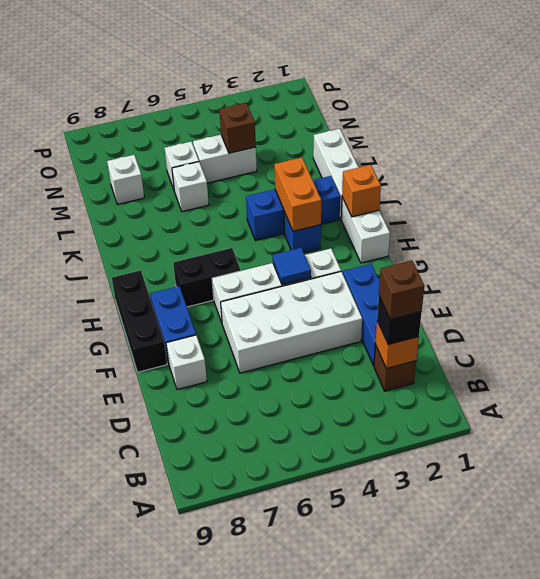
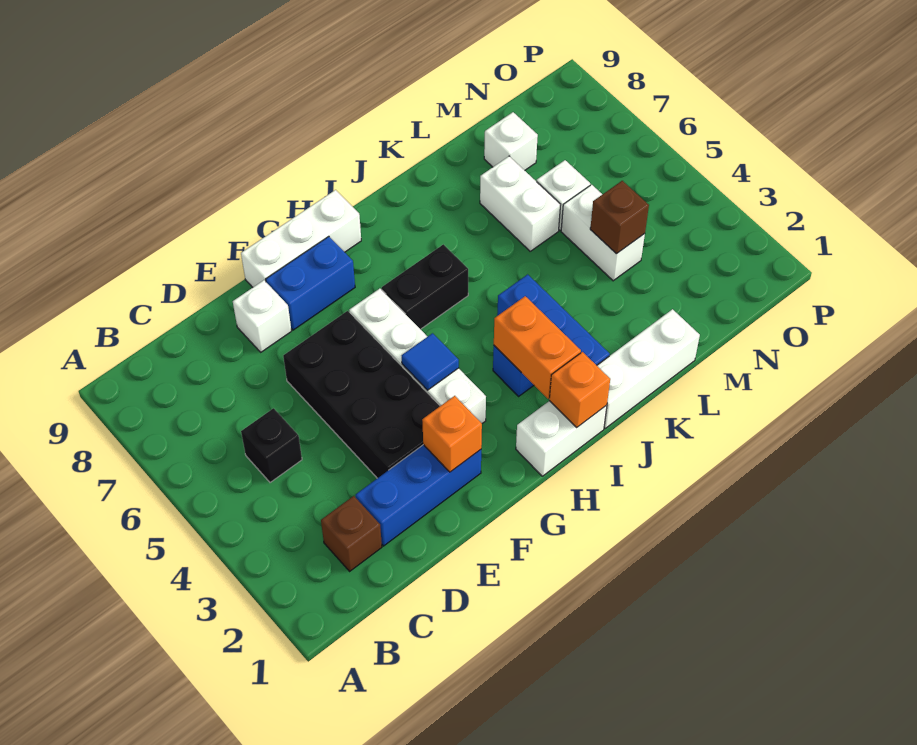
orange 1x1 brick [375,321,419,369] -> orange 1x1 brick moved to [422,396,482,472]
black 1x1 brick [377,296,422,345] -> black 1x1 brick moved to [241,408,302,483]
brown 1x1 brick [379,260,424,319] -> none
white 2x4 brick [221,272,362,373] -> black 2x4 brick [283,311,440,478]
black 1x3 brick [112,270,167,372] -> white 1x3 brick [241,190,361,287]
black 1x2 brick [173,248,241,307] -> black 1x2 brick turned to [382,244,468,329]
orange 1x2 brick [274,158,321,231] -> orange 1x2 brick turned to [494,296,581,399]
white 1x1 brick [172,162,209,212] -> white 1x2 brick [480,156,561,251]

